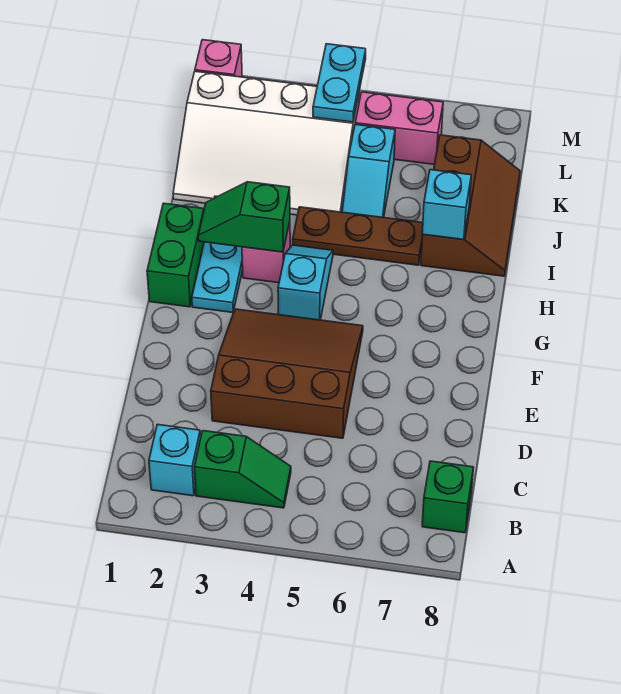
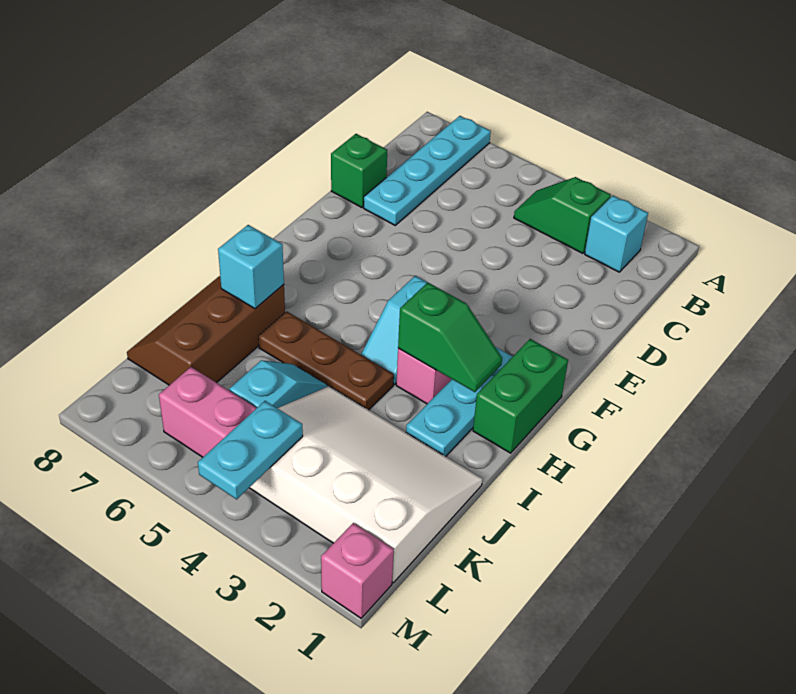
none -> cyan 1x4 plate [364,116,491,225]
green 1x1 brick [422,461,474,533] -> green 1x1 brick moved to [331,134,387,208]
brown 3x3 slope [211,309,363,438] -> none

